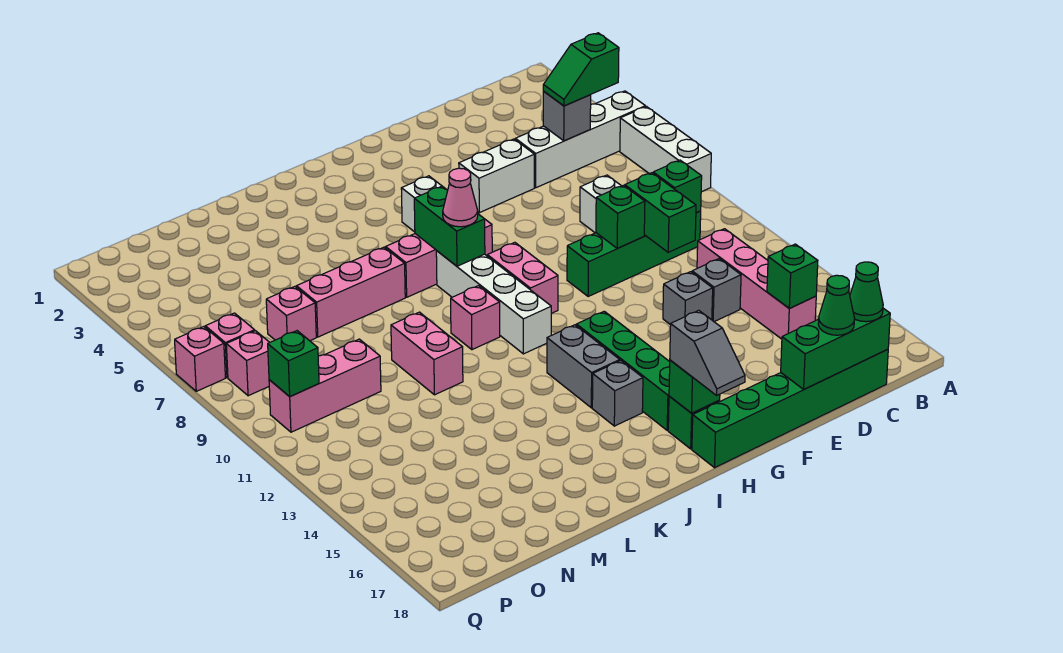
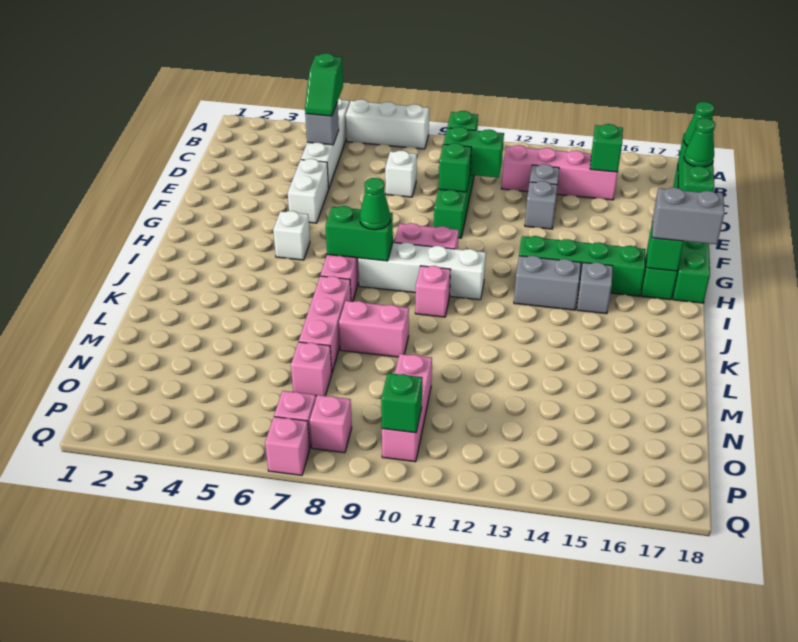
grey 1x2 slope [670,310,745,395] -> grey 1x2 brick [652,187,724,244]
pink 1x1 cone [443,168,478,227] -> green 1x1 cone [360,178,390,230]
pink 1x2 brick [391,312,463,395] -> pink 1x2 brick moved to [339,301,409,357]

